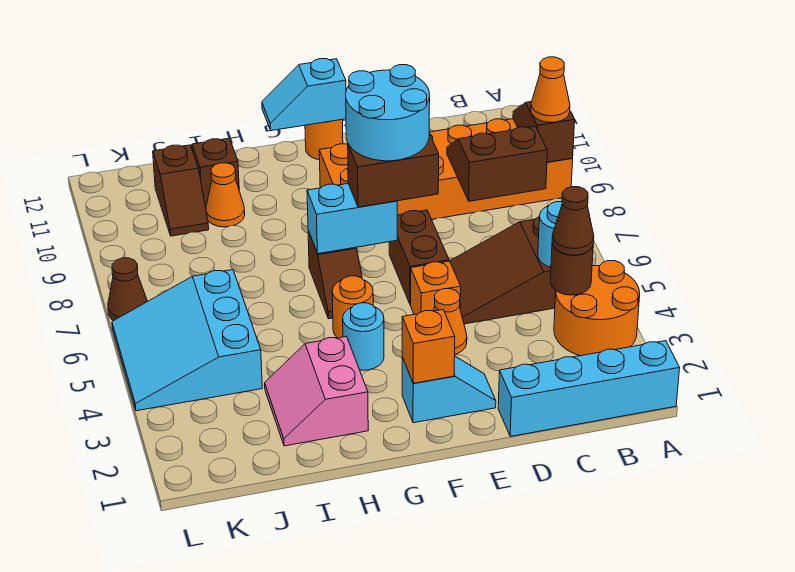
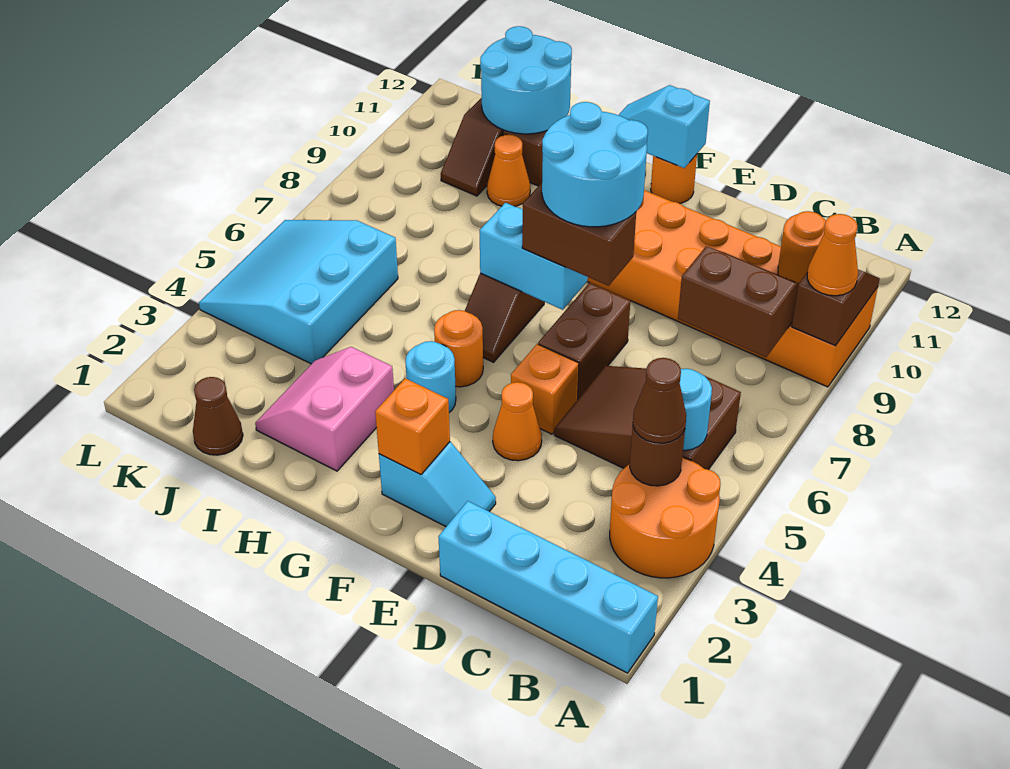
none -> orange 1x1 round brick [778,211,826,283]
none -> cyan 2x2 round brick [480,26,572,134]
brown 1x1 cone [108,258,147,321] -> brown 1x1 cone moved to [193,377,243,455]

